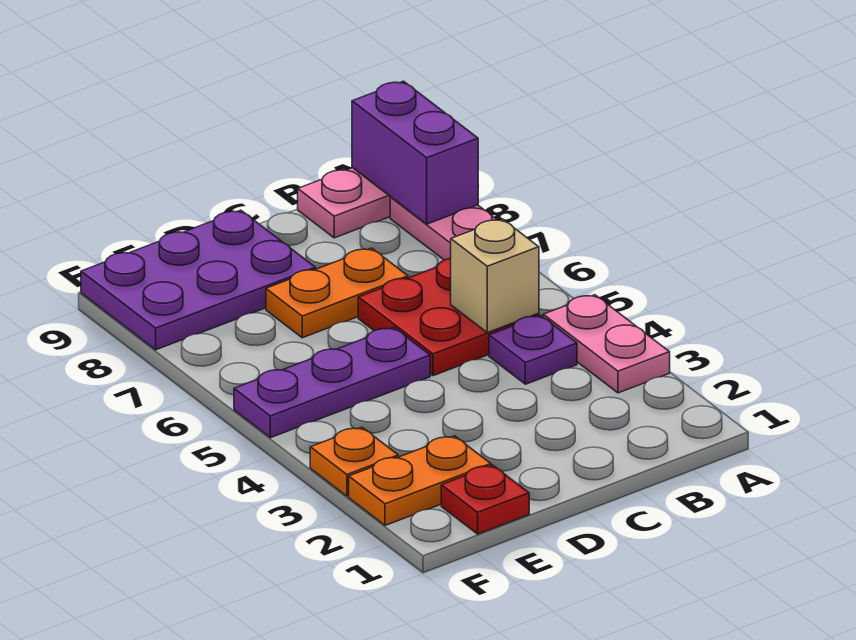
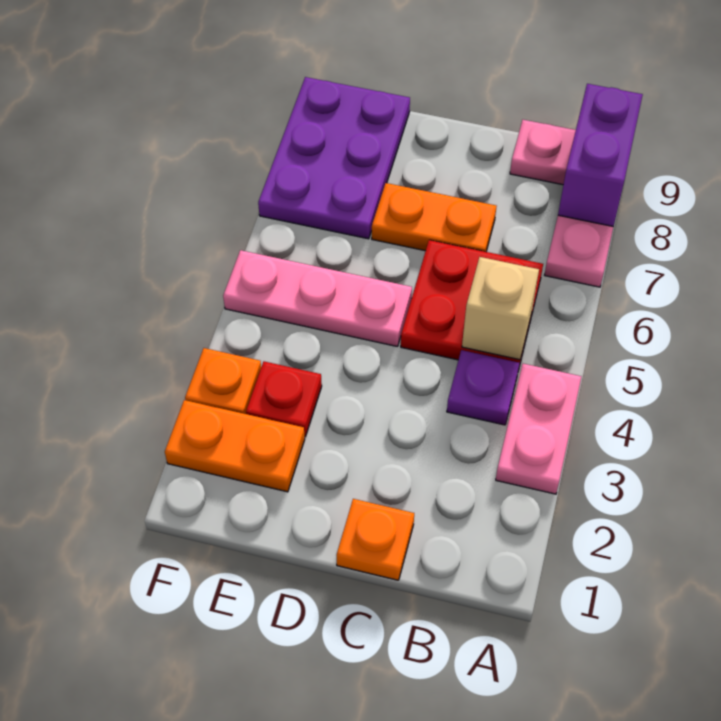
none -> orange 1x1 plate [337,499,414,580]
purple 1x3 plate [234,327,430,438] -> pink 1x3 plate [223,250,412,347]
purple 2x3 plate [81,210,316,350] -> purple 2x3 plate turned to [258,77,410,239]
red 1x1 plate [441,465,529,534] -> red 1x1 plate moved to [246,361,322,437]

